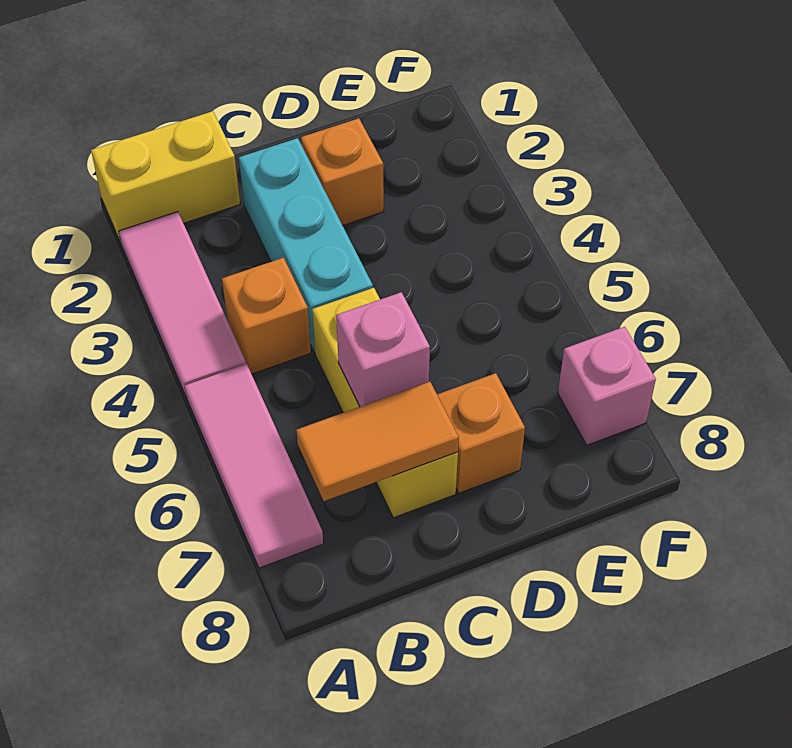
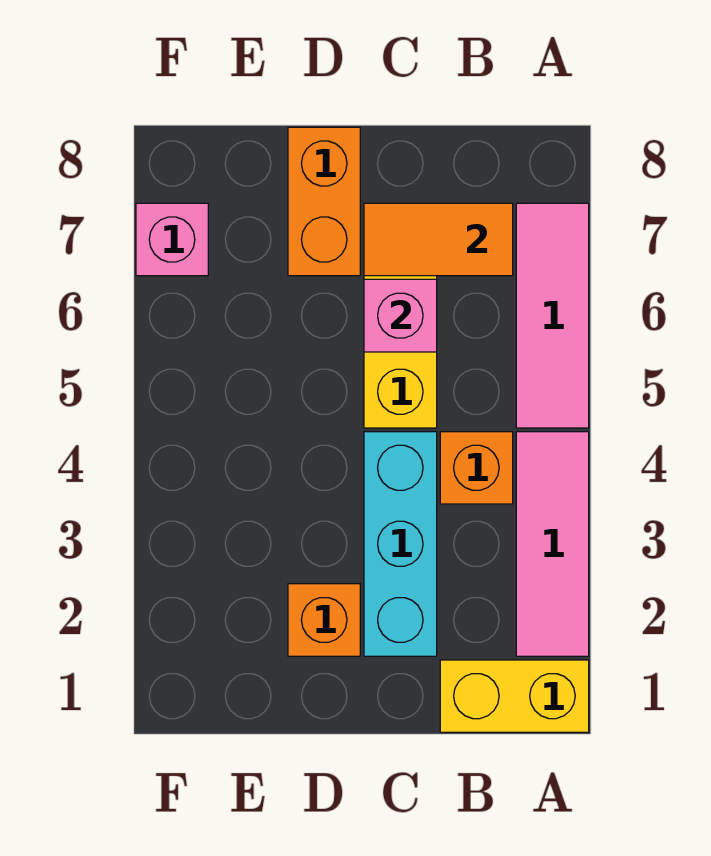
orange 1x1 brick [437,373,525,493] -> orange 1x2 brick [288,127,360,276]

